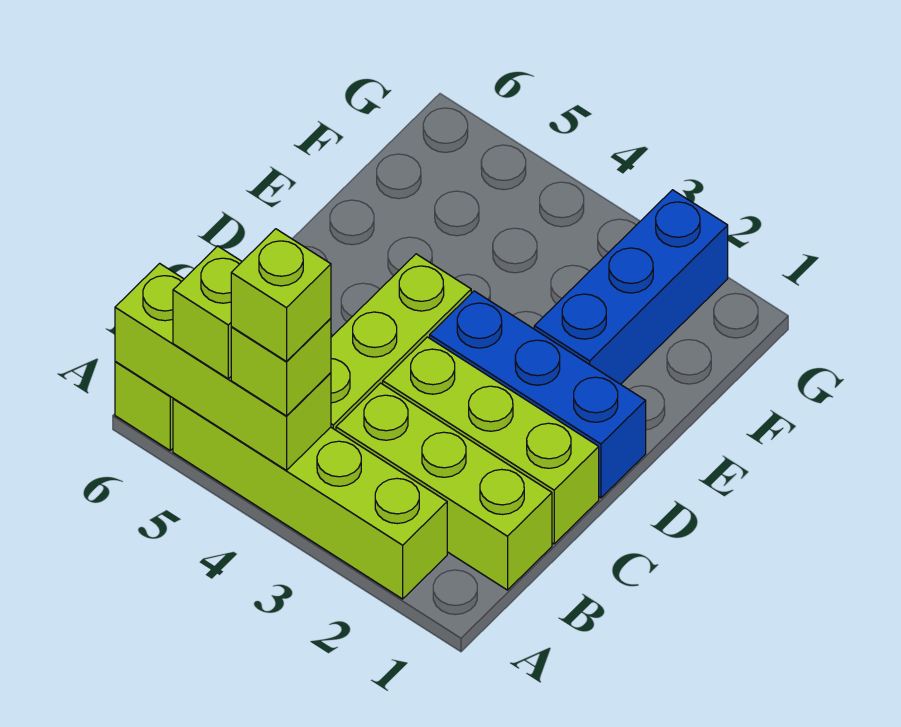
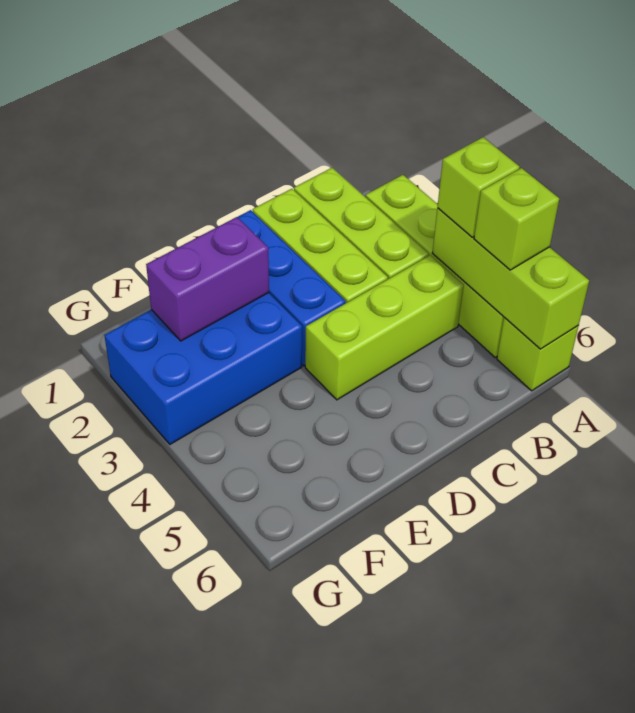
lime 1x1 brick [231,229,331,361] -> none
blue 1x3 brick [534,190,728,384] -> blue 2x3 brick [104,293,302,444]
none -> purple 1x2 brick [146,217,269,341]

